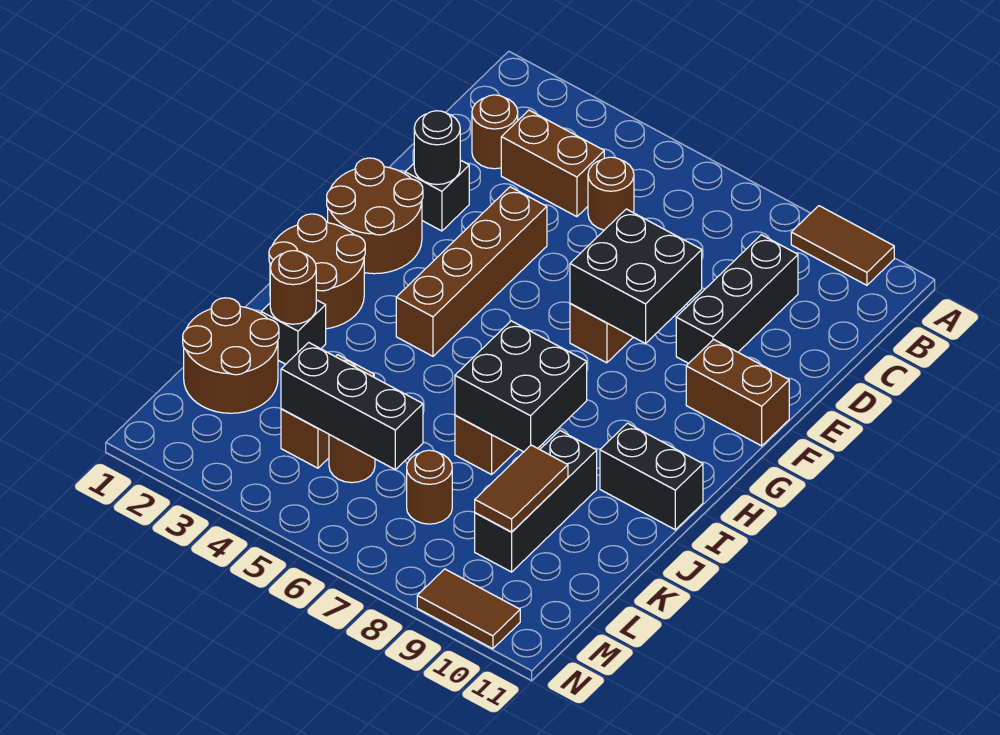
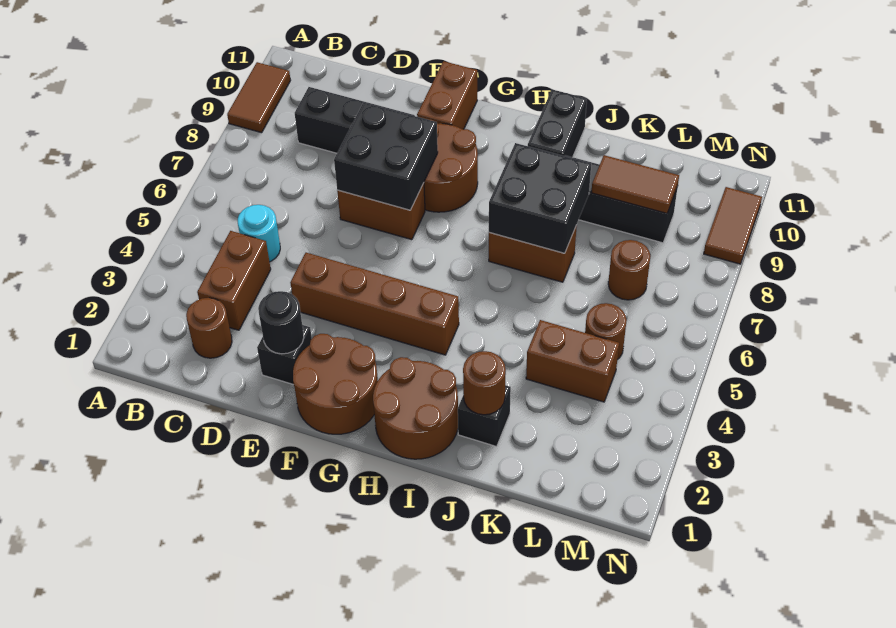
brown 1x1 round brick [588,157,634,230] -> cyan 1x1 round brick [238,205,280,262]
brown 2x2 round brick [183,298,279,413] -> brown 2x2 round brick moved to [424,120,478,212]
black 1x3 brick [281,342,423,470] -> none

